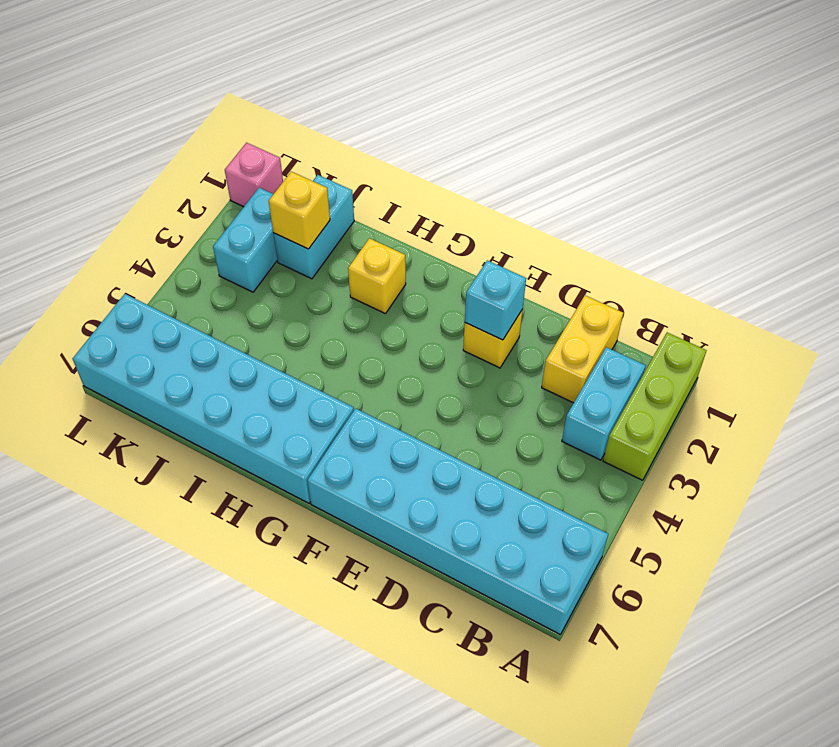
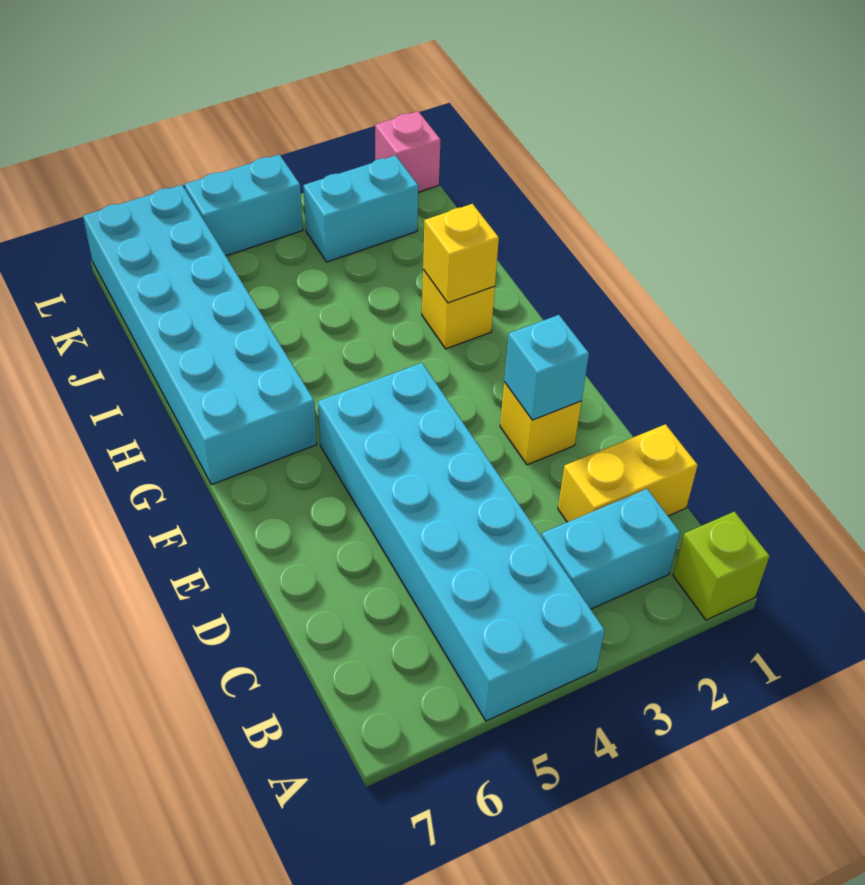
lime 1x3 brick [603,333,707,480] -> lime 1x1 brick [673,512,769,620]
cyan 2x6 brick [307,408,608,635] -> cyan 2x6 brick moved to [318,363,605,721]
cyan 1x2 brick [273,175,354,279] -> cyan 1x2 brick moved to [185,155,303,256]
yellow 1x1 brick [269,172,330,249] -> yellow 1x1 brick moved to [423,204,499,303]

